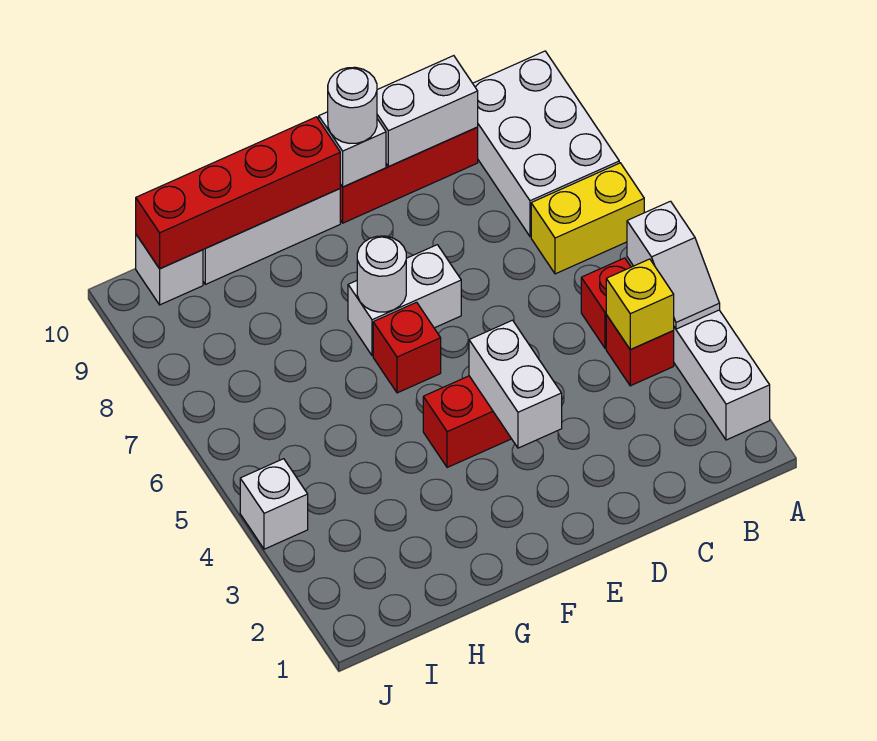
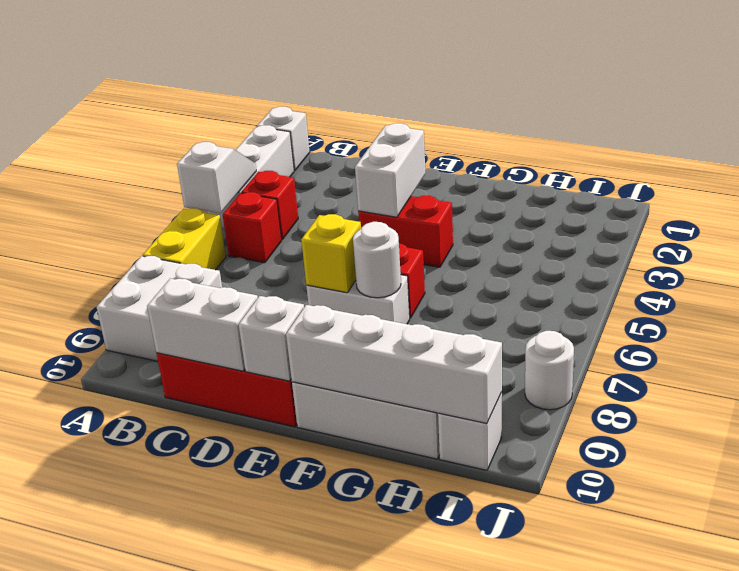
yellow 1x2 brick [531,163,644,274] -> yellow 1x2 brick turned to [143,208,226,270]
white 2x3 brick [473,51,619,237] -> white 2x2 brick [97,256,222,361]
yellow 1x1 brick [606,259,674,350] -> yellow 1x1 brick moved to [301,214,361,293]
white 1x1 round brick [328,67,377,143] -> white 1x1 round brick moved to [525,331,574,410]
red 1x4 brick [136,117,341,269] -> white 1x4 brick [286,305,502,424]
white 1x1 brick [240,459,308,549] -> white 1x1 brick moved to [257,107,310,171]

